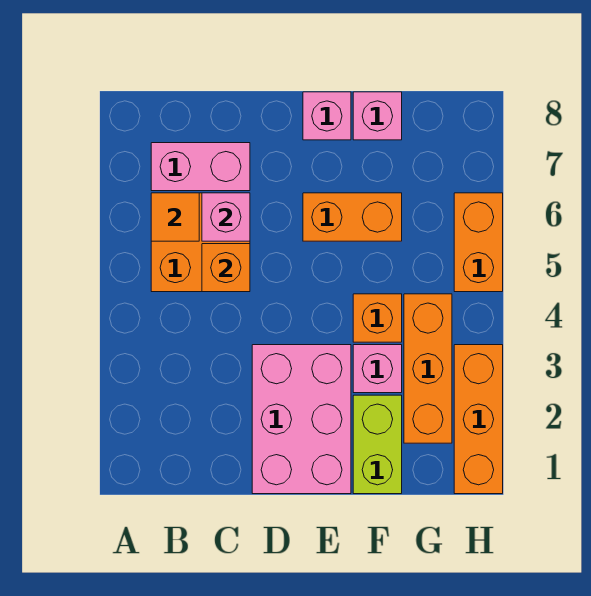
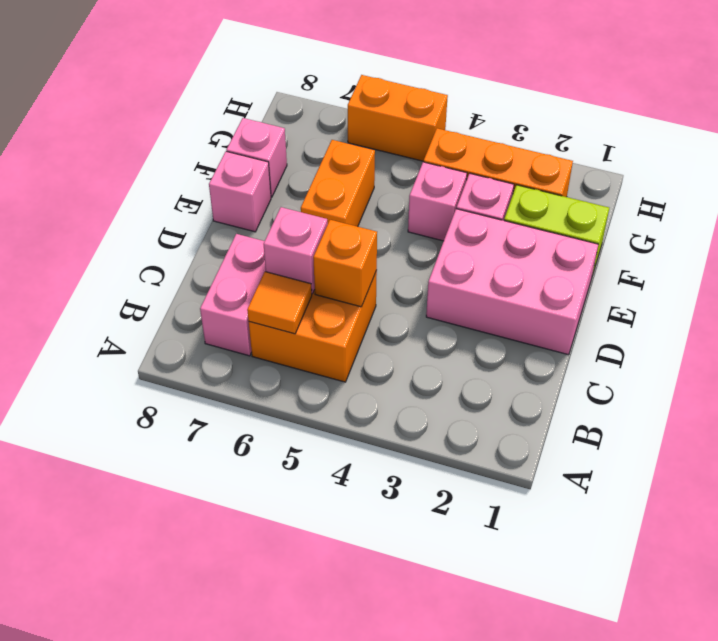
orange 1x1 brick [353,294,402,342] -> pink 1x1 brick [408,162,467,241]
orange 1x3 brick [454,345,503,494] -> none

